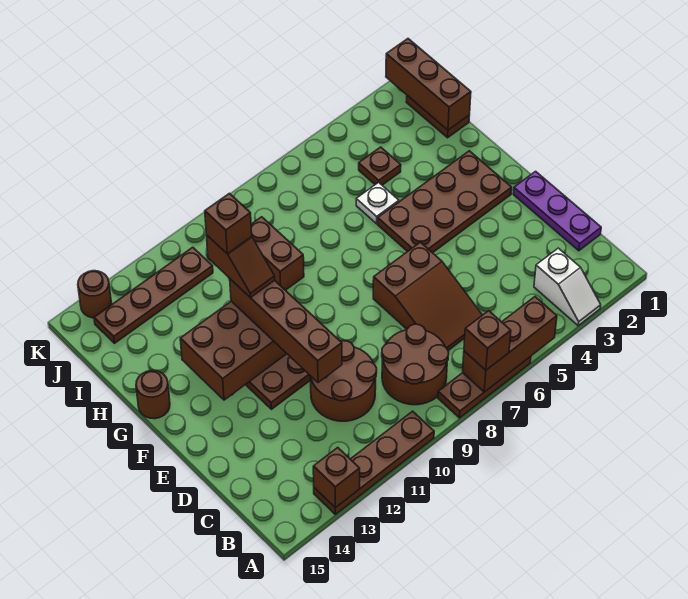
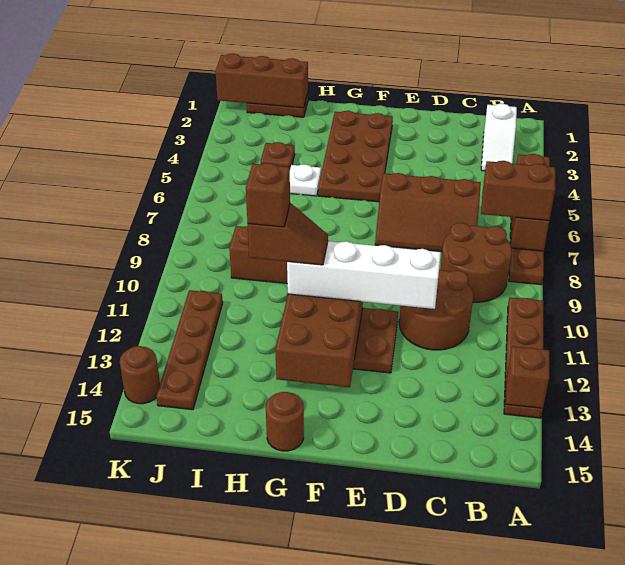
white 1x2 slope [534,248,601,326] -> white 1x2 slope turned to [481,104,517,171]
brown 1x1 brick [464,311,511,370] -> brown 1x2 brick [481,161,556,221]
purple 1x3 plate [513,171,601,251] -> none
brown 2x3 slope [373,242,482,350] -> brown 2x3 slope turned to [375,173,481,252]
brown 1x4 brick [230,279,342,383] -> white 1x4 brick [287,241,441,309]

